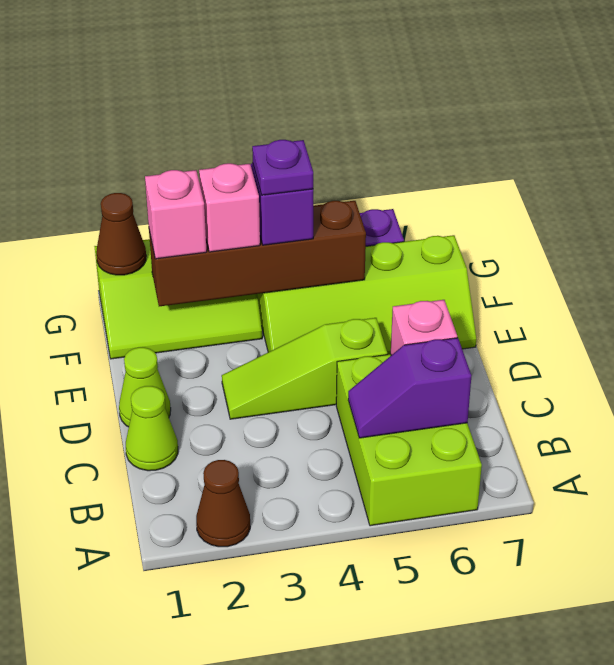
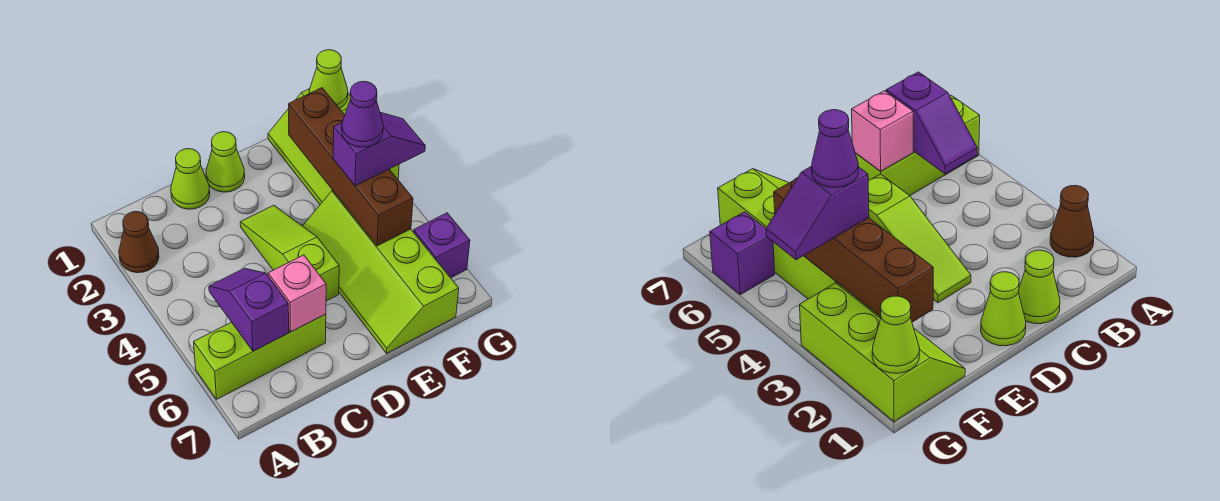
lime 2x3 brick [336,354,482,526] -> lime 1x3 brick [194,314,326,399]
pink 1x1 brick [145,170,207,259] -> none
pink 1x1 brick [199,163,260,252] -> none
purple 1x1 plate [252,140,313,195] -> purple 1x1 cone [342,81,383,147]
brown 1x1 cone [96,193,146,275] -> lime 1x1 cone [309,50,348,109]

